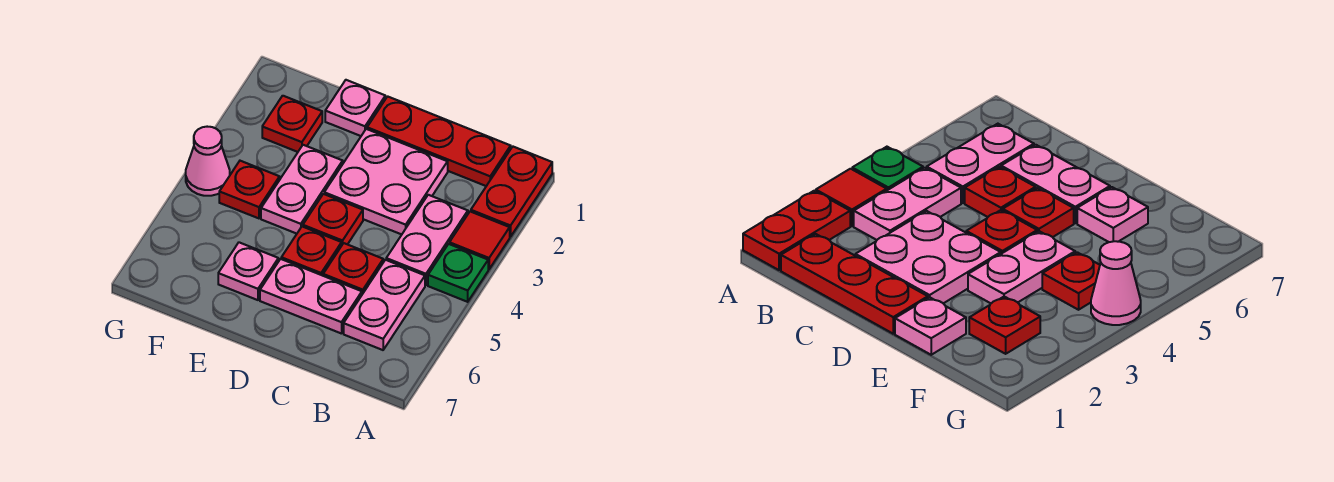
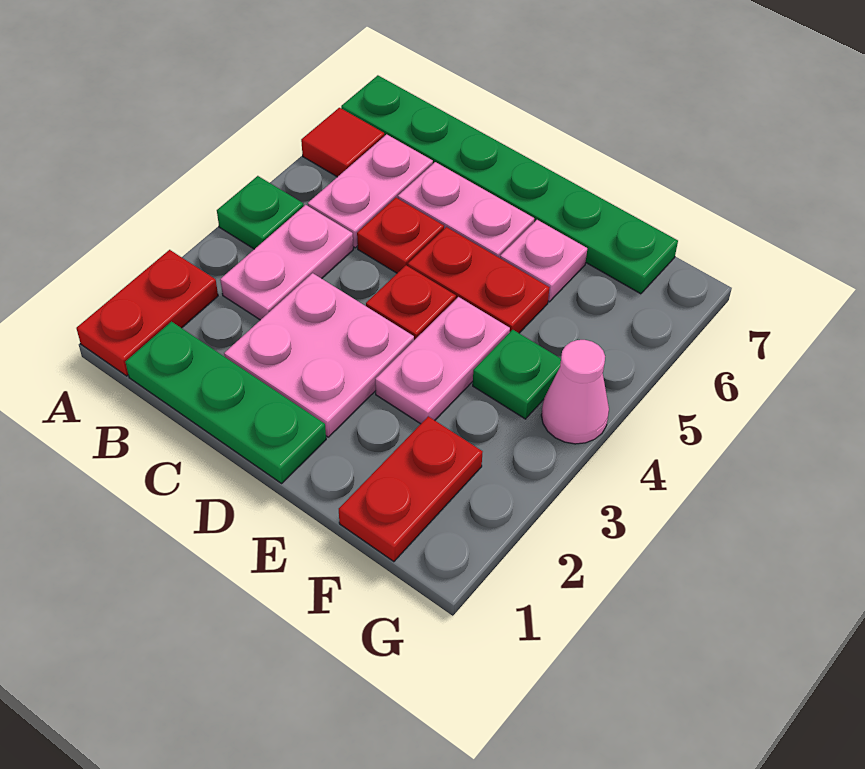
red 1x1 tile [449,212,510,269] -> red 1x1 tile moved to [301,108,384,177]
none -> green 1x6 plate [341,75,678,294]
red 1x3 plate [367,96,511,186] -> green 1x3 plate [125,322,326,483]
red 1x1 plate [281,227,342,276] -> red 1x2 plate [408,227,550,333]
pink 1x1 plate [325,80,385,136] -> none
red 1x1 plate [262,96,322,152] -> red 1x2 plate [339,416,482,562]
red 1x1 plate [219,161,280,218] -> green 1x1 plate [473,330,561,419]

